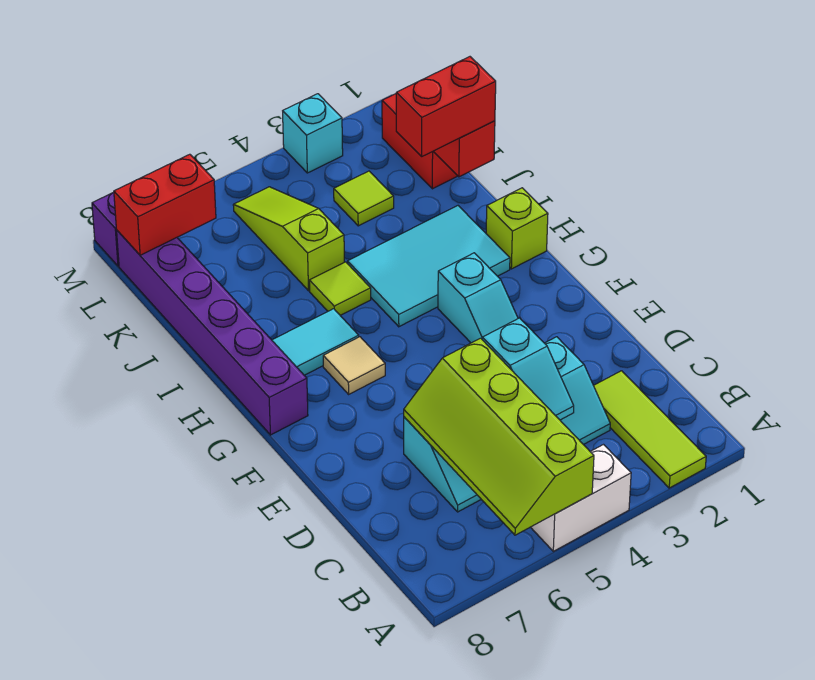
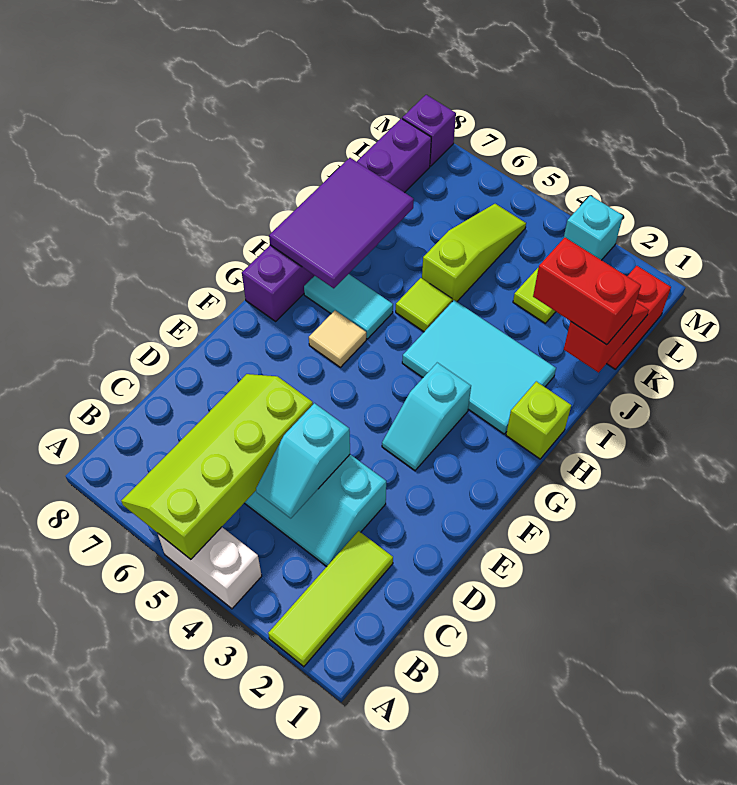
none -> purple 2x3 tile [269,158,414,288]
red 1x2 brick [114,154,216,255] -> none

